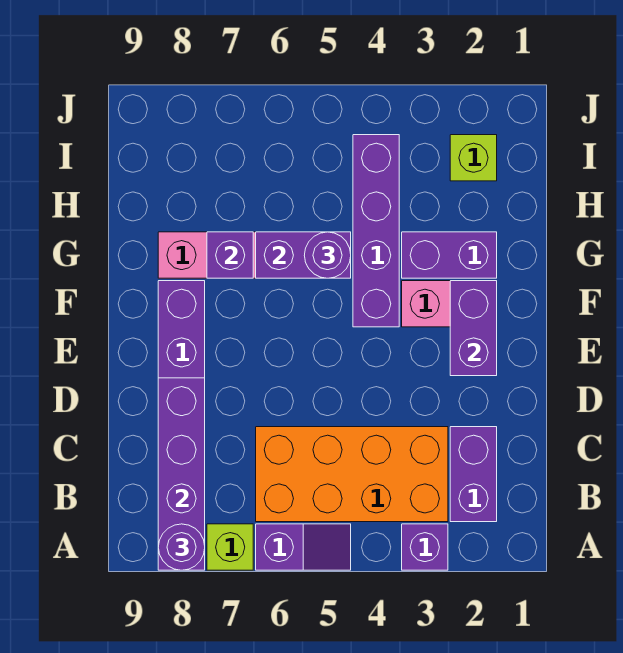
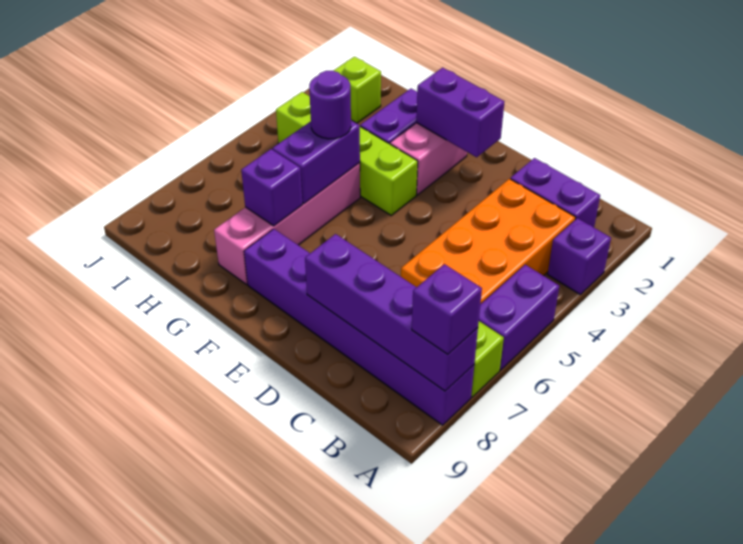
purple 1x2 slope [256,524,351,570] -> purple 1x2 brick [479,265,559,370]
purple 1x1 round brick [158,524,205,570] -> purple 1x1 brick [412,264,482,354]
purple 1x4 brick [353,135,399,327] -> lime 1x4 brick [276,92,418,215]

